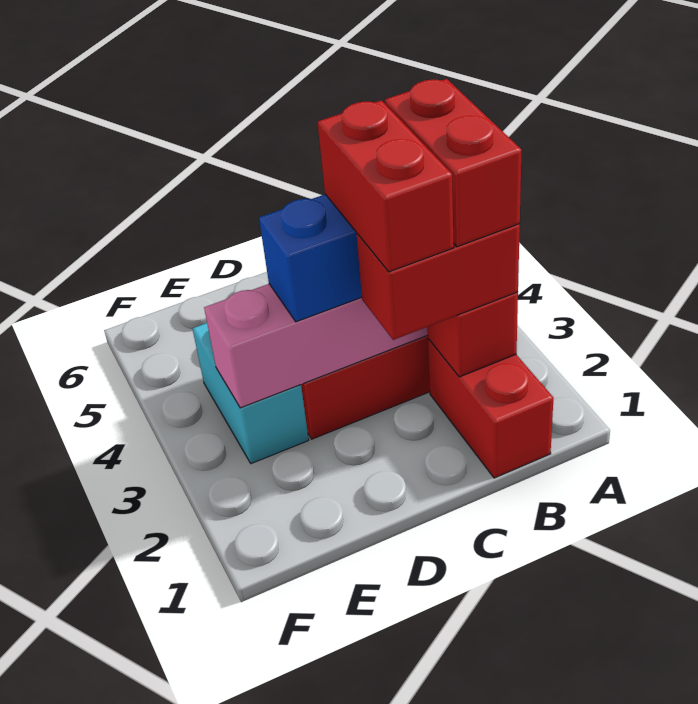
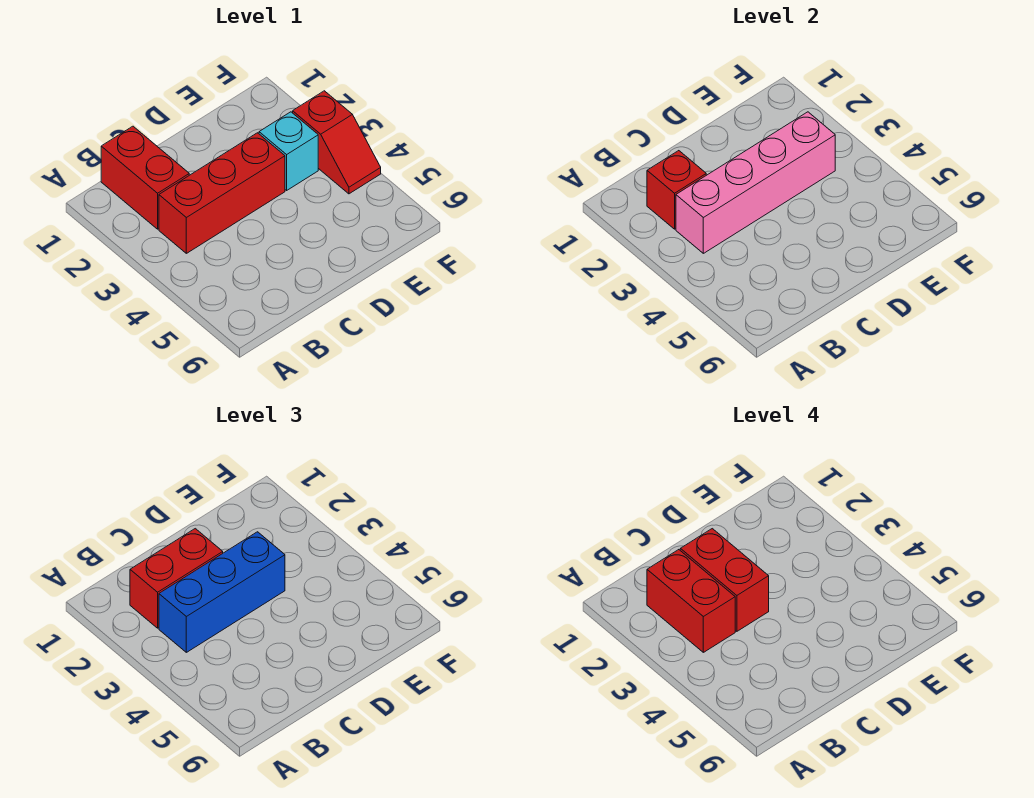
cyan 1x2 brick [192,323,309,464] -> cyan 1x1 brick [259,112,318,190]
none -> red 1x2 slope [293,91,381,194]

